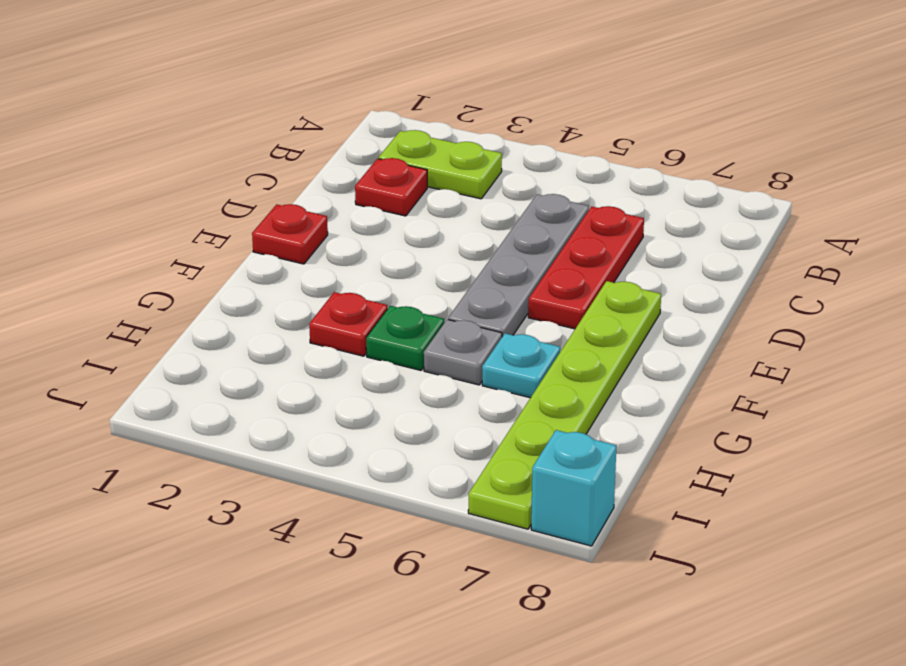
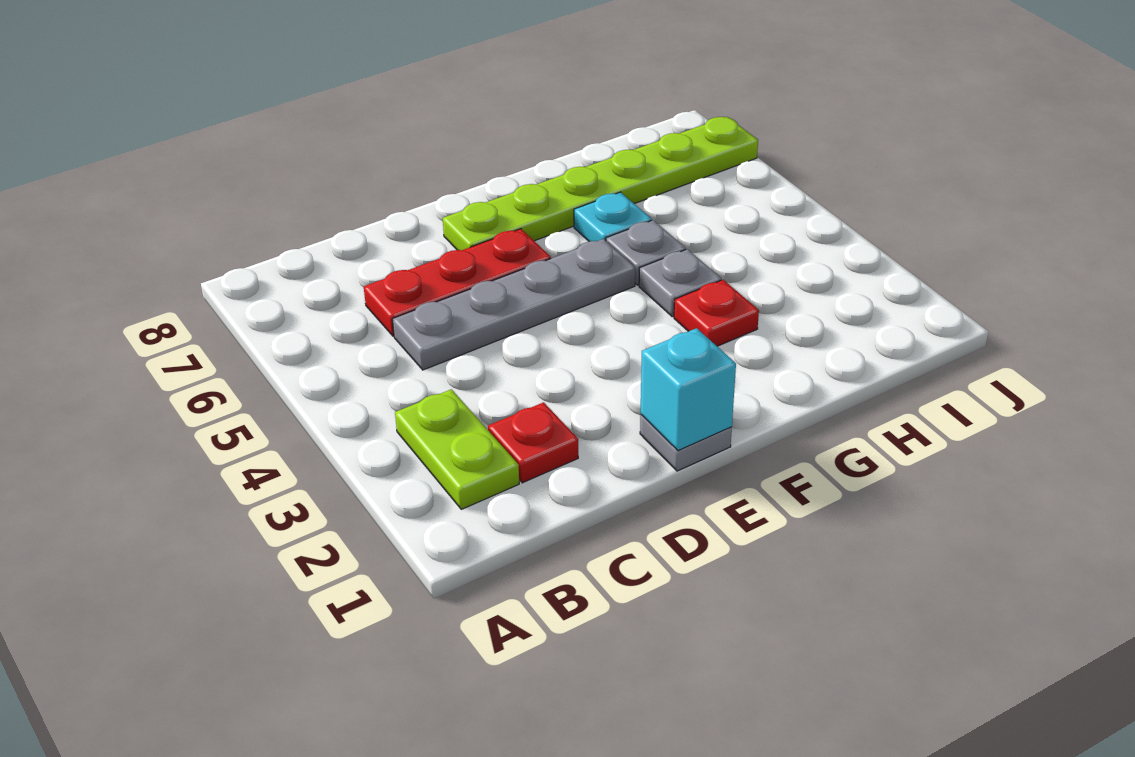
red 1x1 plate [252,204,328,264] -> grey 1x1 plate [640,415,732,471]
green 1x1 plate [366,306,444,370] -> grey 1x1 plate [639,249,721,317]
cyan 1x1 brick [531,430,616,546] -> cyan 1x1 brick moved to [641,328,736,451]

